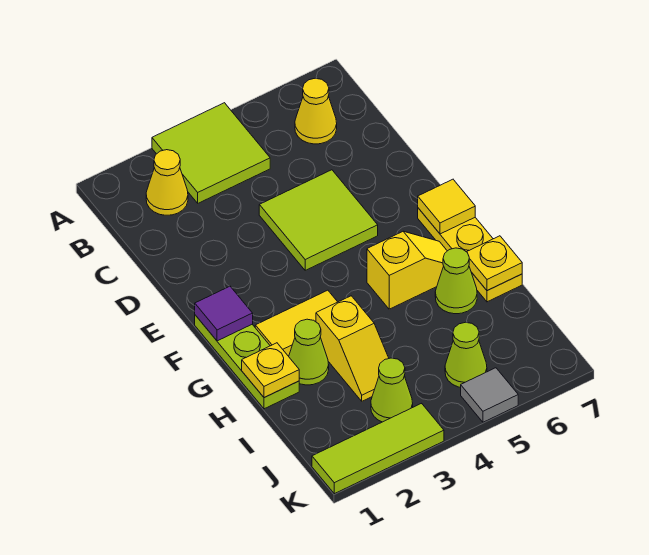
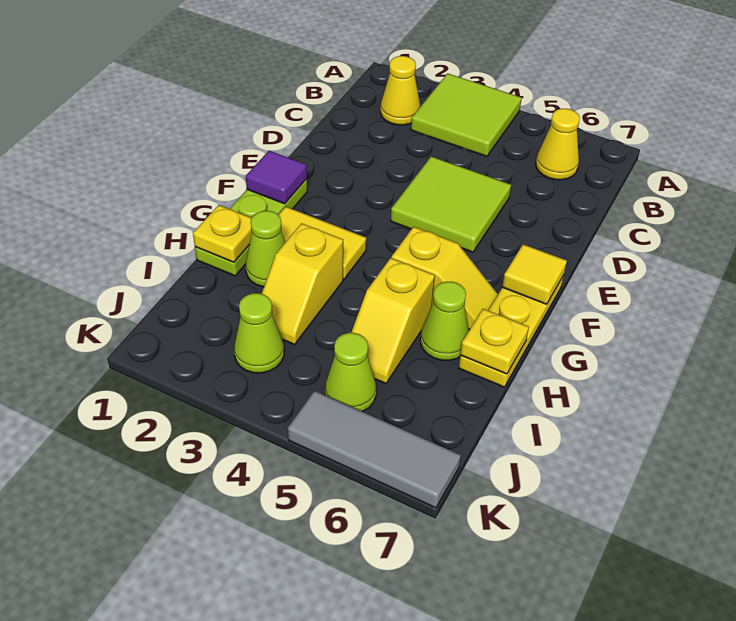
none -> yellow 1x2 slope [351,258,435,384]
lime 1x3 tile [312,403,444,494] -> none
grey 1x1 tile [461,368,518,422] -> grey 1x3 tile [288,391,461,508]

